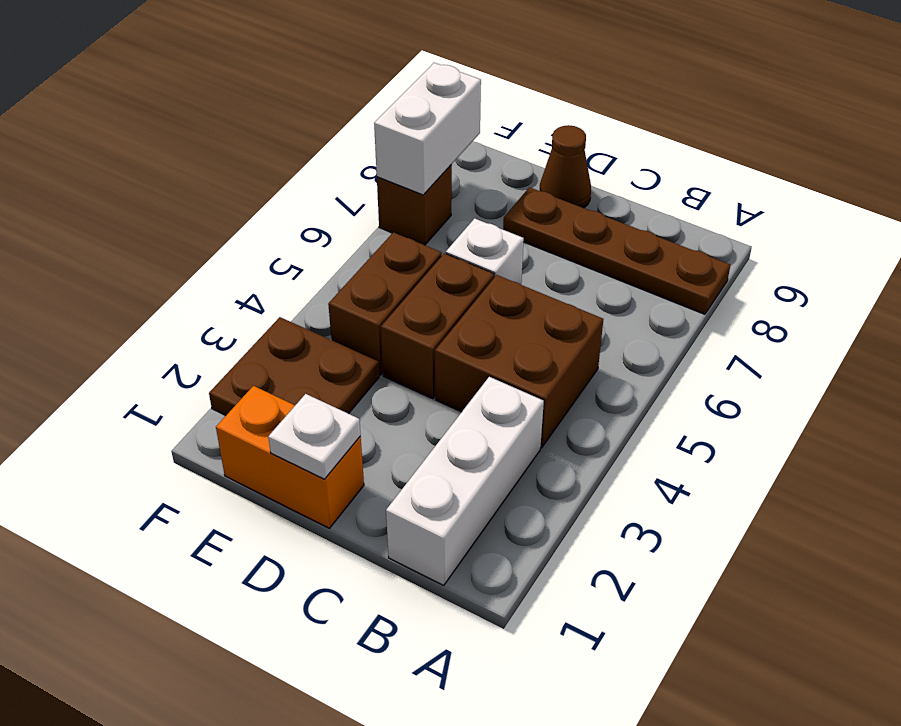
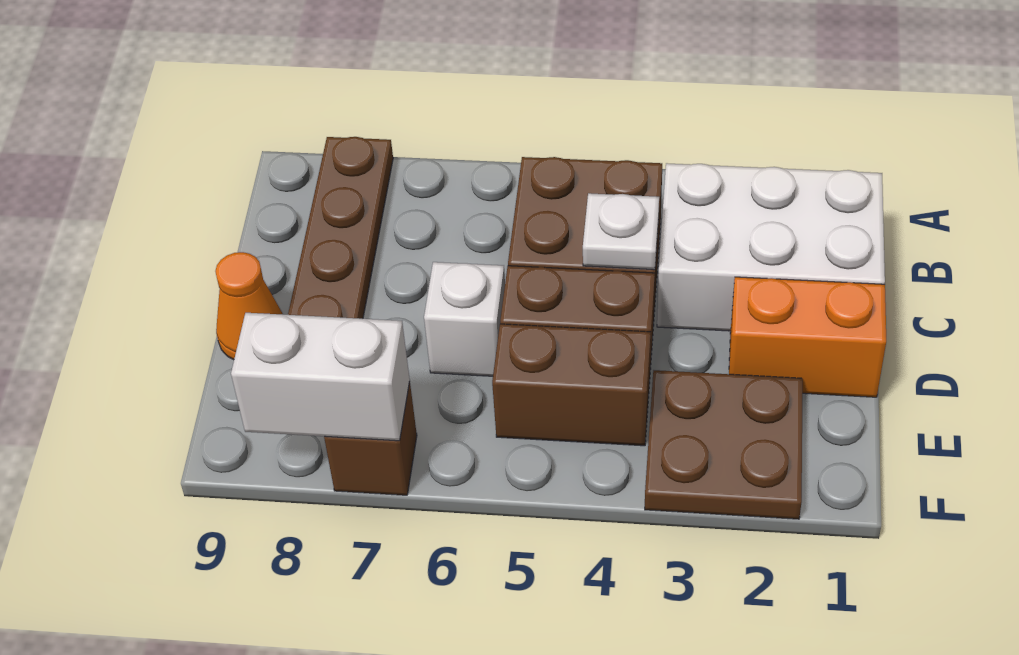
white 1x3 brick [386,377,544,585] -> white 2x3 brick [657,163,885,331]
orange 1x2 brick [216,386,364,528] -> orange 1x2 brick turned to [729,277,886,397]
white 1x1 plate [268,394,361,479] -> white 1x1 plate moved to [583,193,659,270]
brown 1x1 cone [539,125,591,208] -> orange 1x1 cone [215,252,283,360]

